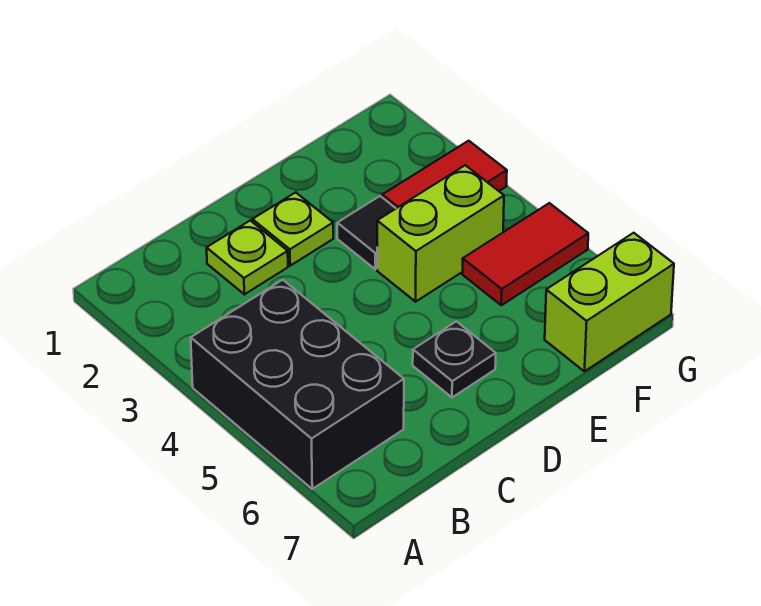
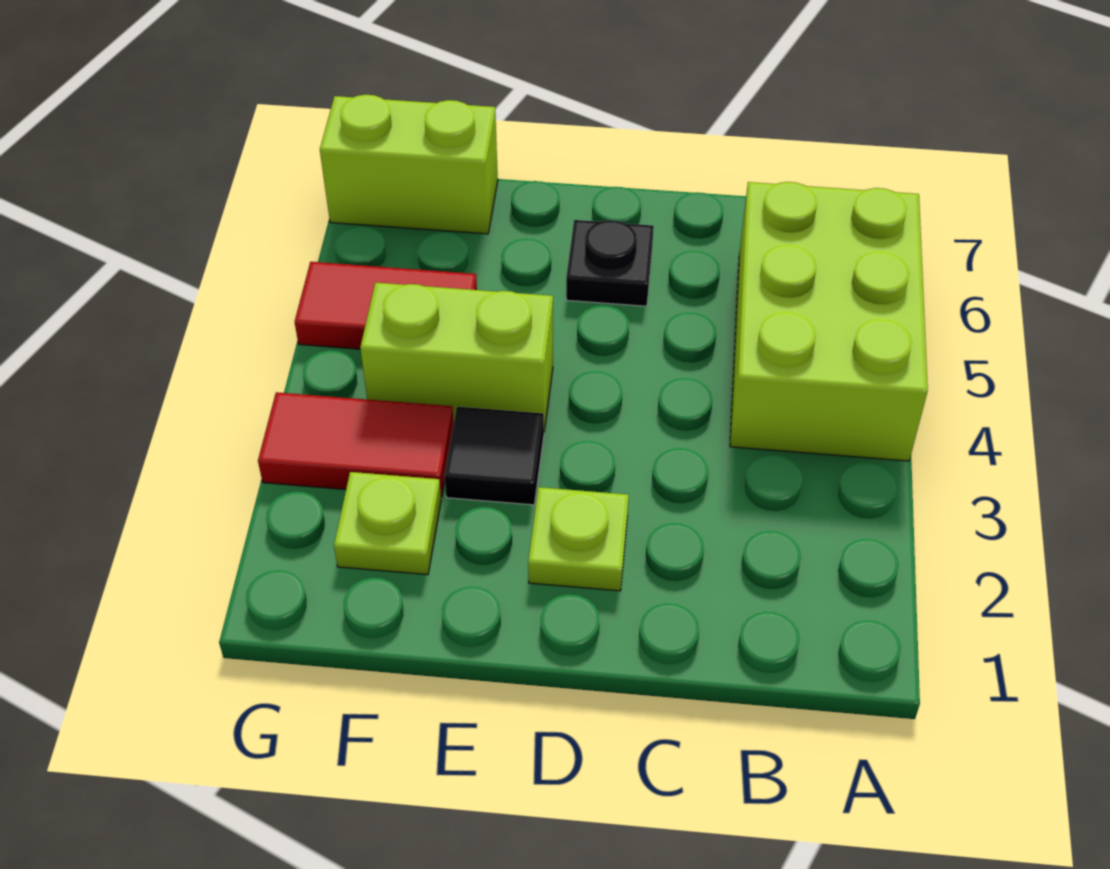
black 2x3 brick [191,280,404,489] -> lime 2x3 brick [730,182,928,461]
lime 1x1 plate [207,221,288,294] -> lime 1x1 plate moved to [334,472,441,575]

